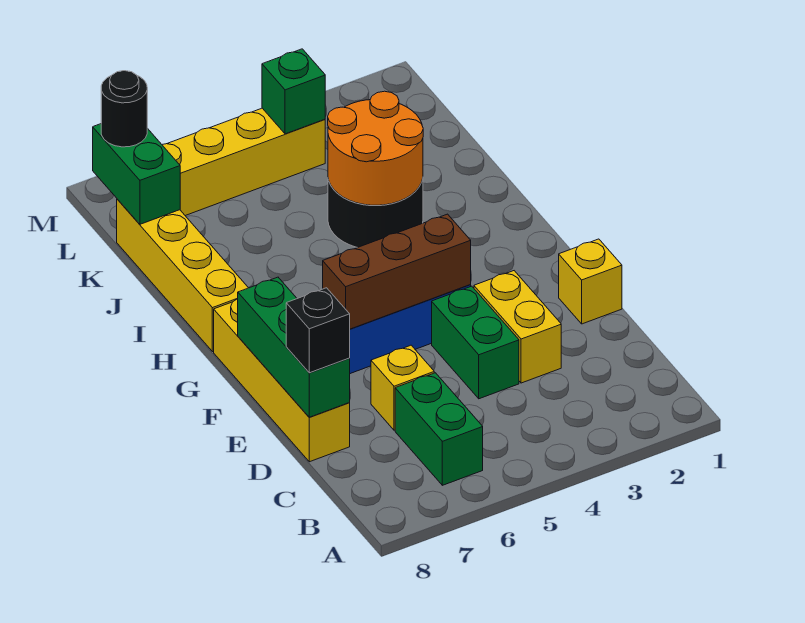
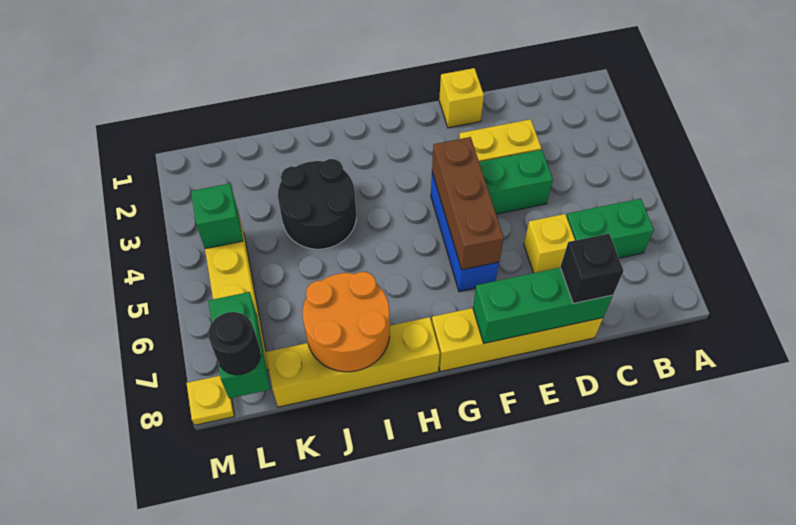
orange 2x2 round brick [328,91,423,205] -> orange 2x2 round brick moved to [303,272,390,372]
green 1x2 brick [93,124,180,224] -> green 1x2 brick turned to [208,292,270,398]
none -> yellow 1x1 plate [187,376,234,425]

